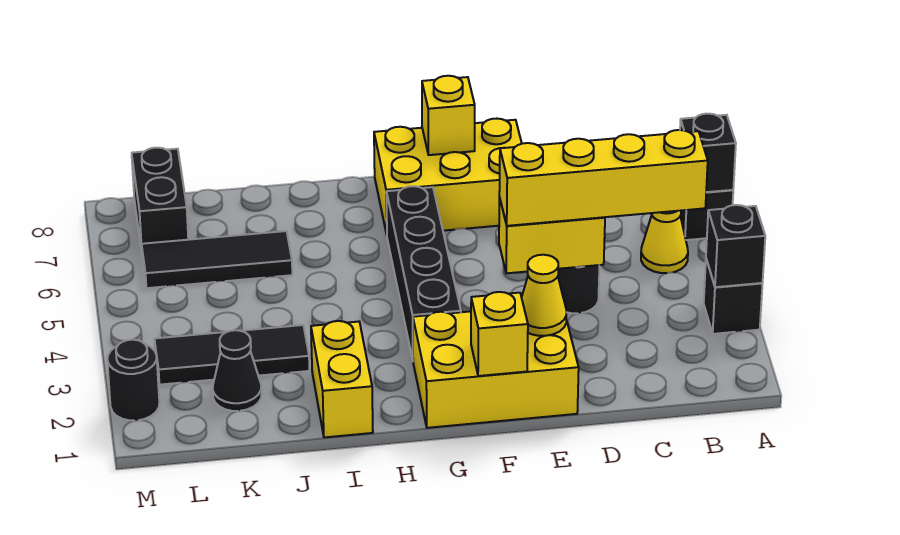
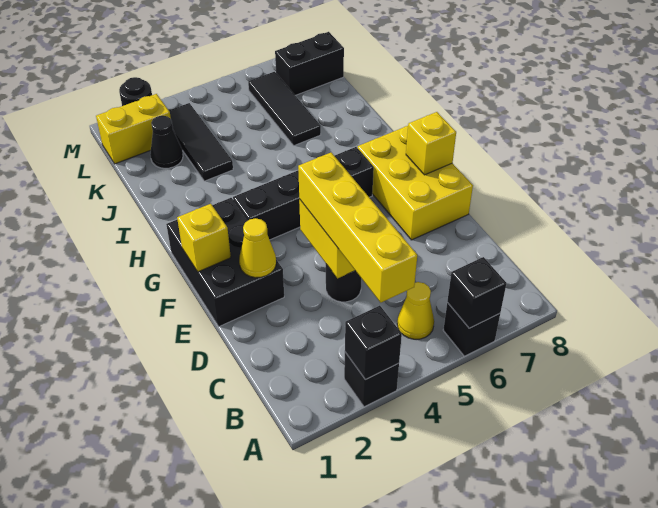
yellow 2x3 brick [413,311,579,428] -> black 2x3 brick [166,198,284,327]
yellow 1x2 brick [311,321,373,437] -> yellow 1x2 brick moved to [96,94,171,164]

